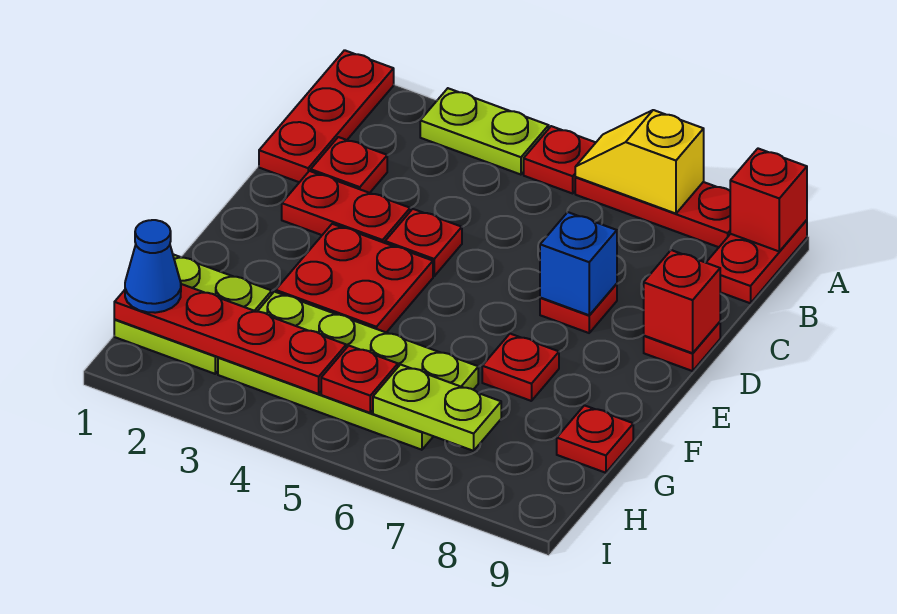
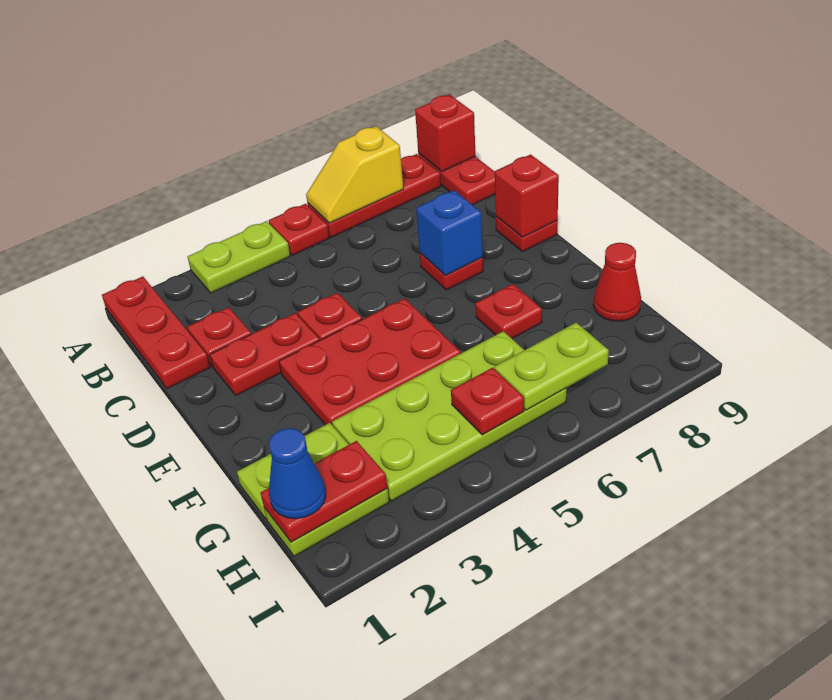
red 2x2 plate [276,224,433,333] -> red 2x3 plate [279,298,461,426]
red 1x1 plate [557,405,633,473] -> red 1x1 cone [593,243,641,321]
red 1x4 plate [114,284,346,394] -> red 1x2 plate [261,441,387,542]

